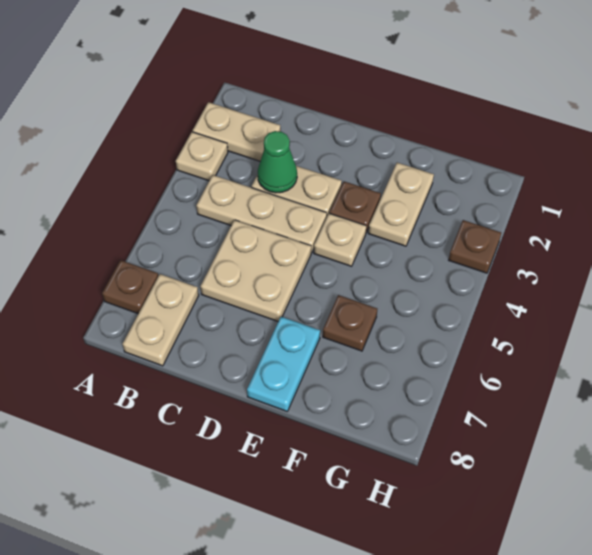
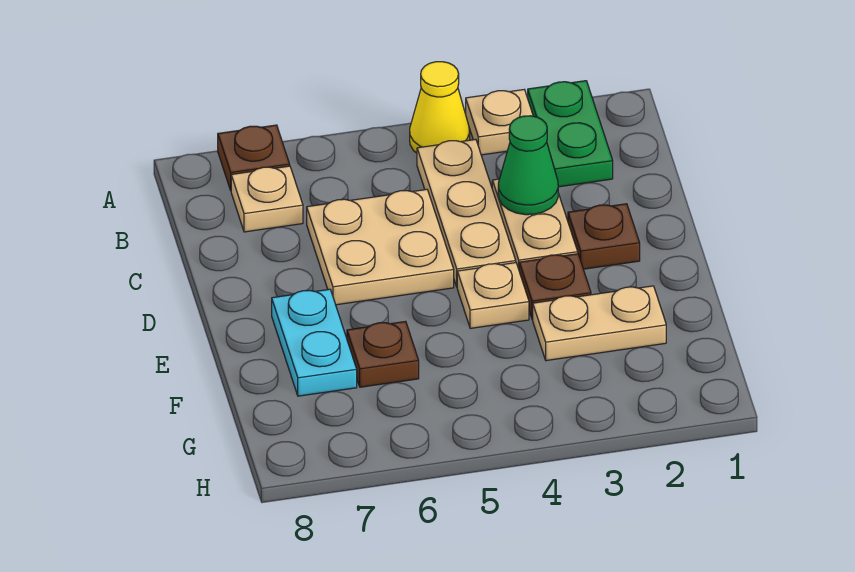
tan 1x2 plate [193,102,281,161] -> green 1x2 plate [528,81,613,187]
none -> yellow 1x1 cone [410,62,470,153]
tan 1x2 plate [123,274,199,366] -> tan 1x1 plate [231,166,303,232]
cyan 1x2 plate [247,317,320,411] -> cyan 1x2 plate turned to [272,289,357,396]
brown 1x1 plate [449,220,501,273] -> brown 1x1 plate moved to [568,204,640,269]

